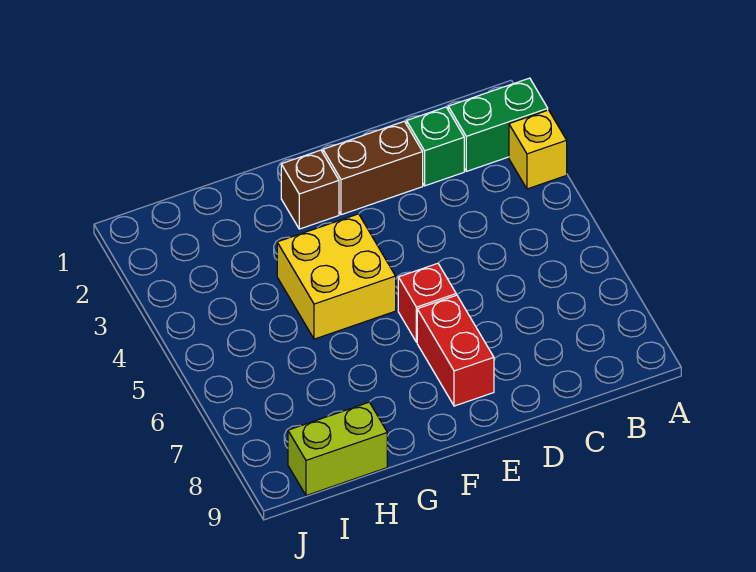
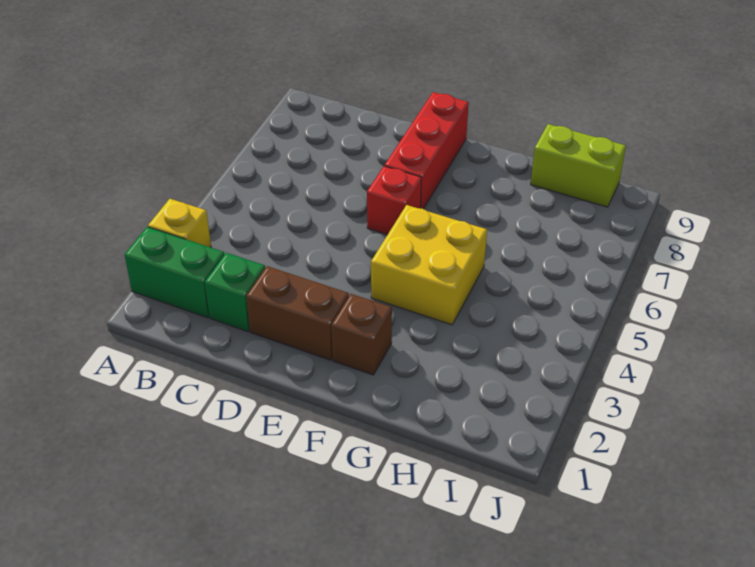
red 1x2 brick [417,295,494,406] -> red 1x3 brick [385,92,469,209]

